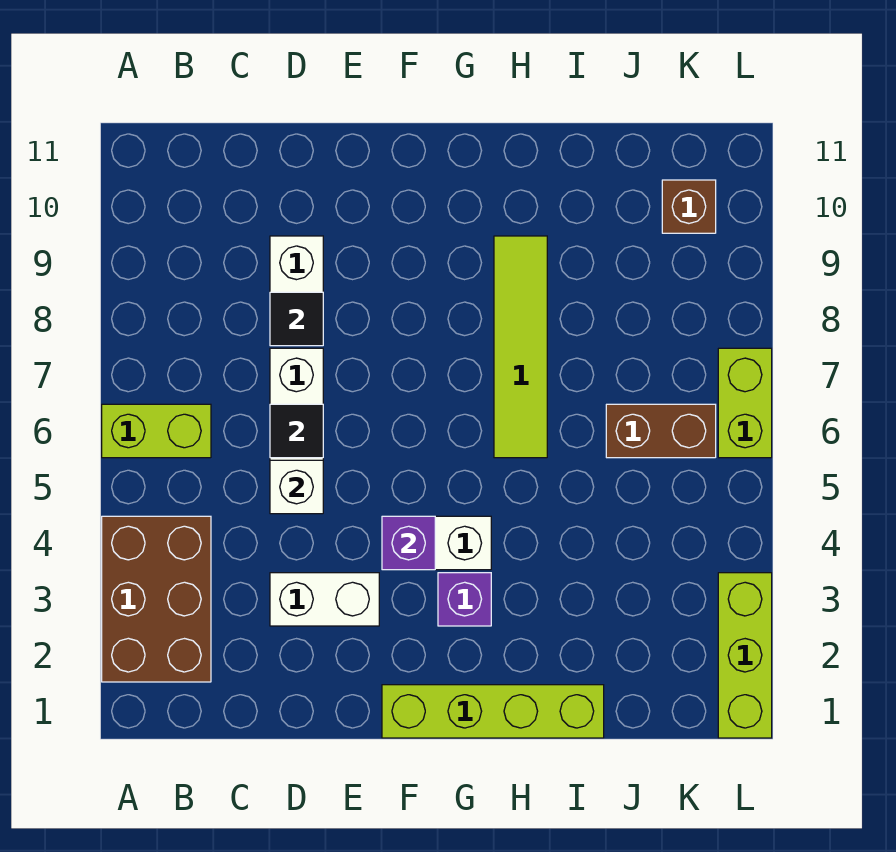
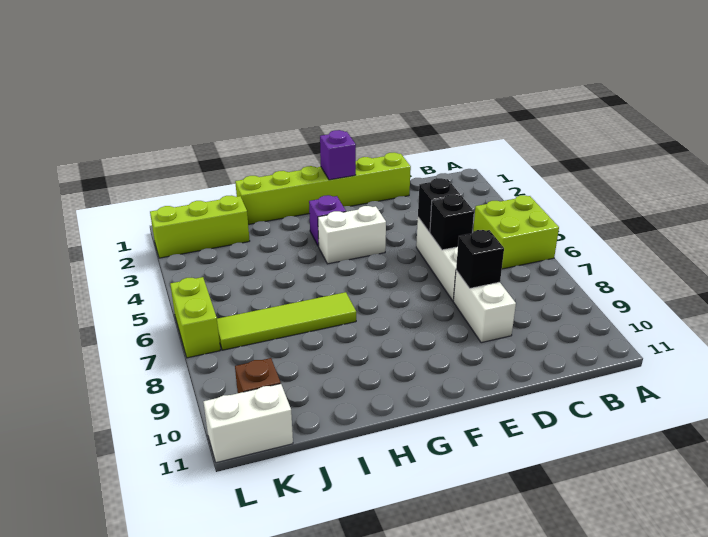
brown 2x3 brick [102,516,211,682] -> none
lime 1x2 brick [102,404,211,458] -> lime 2x2 brick [473,195,559,269]
white 1x2 brick [270,573,379,626] -> white 1x2 brick moved to [203,384,293,463]
white 1x1 brick [270,460,323,514] -> black 1x1 brick [418,178,460,232]
black 1x1 tile [270,404,323,458] -> black 1x1 brick [430,195,474,250]
black 1x1 tile [270,292,323,346] -> black 1x1 brick [456,230,504,288]
lime 1x4 brick [382,685,604,738] -> lime 1x6 brick [235,152,411,225]
purple 1x1 brick [382,516,435,570] -> purple 1x1 brick moved to [320,130,356,180]
lime 1x4 tile [494,236,547,458] -> lime 1x4 tile turned to [217,292,356,350]
brown 1x2 brick [606,404,716,458] -> none
lime 1x3 brick [718,573,772,738] -> lime 1x3 brick turned to [150,195,250,258]

